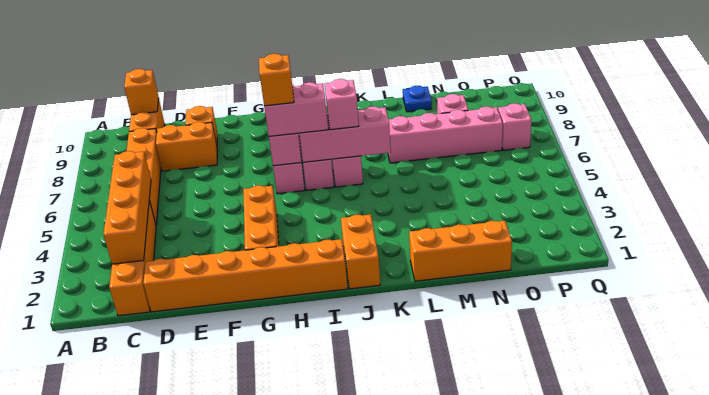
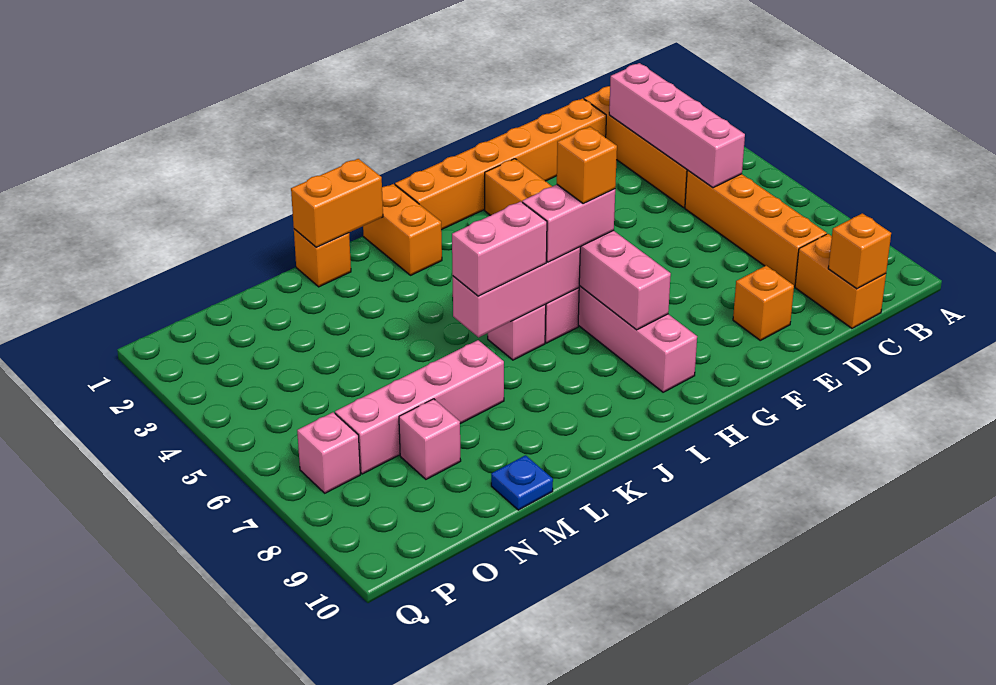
orange 1x4 brick [103,151,151,264] -> pink 1x4 brick [609,63,745,188]
orange 1x2 brick [156,122,217,171] -> orange 1x2 brick moved to [291,159,383,247]
pink 1x1 brick [325,79,359,130] -> pink 1x2 brick [452,202,547,296]
orange 1x3 brick [409,221,512,281] -> orange 1x1 brick [294,229,351,287]

